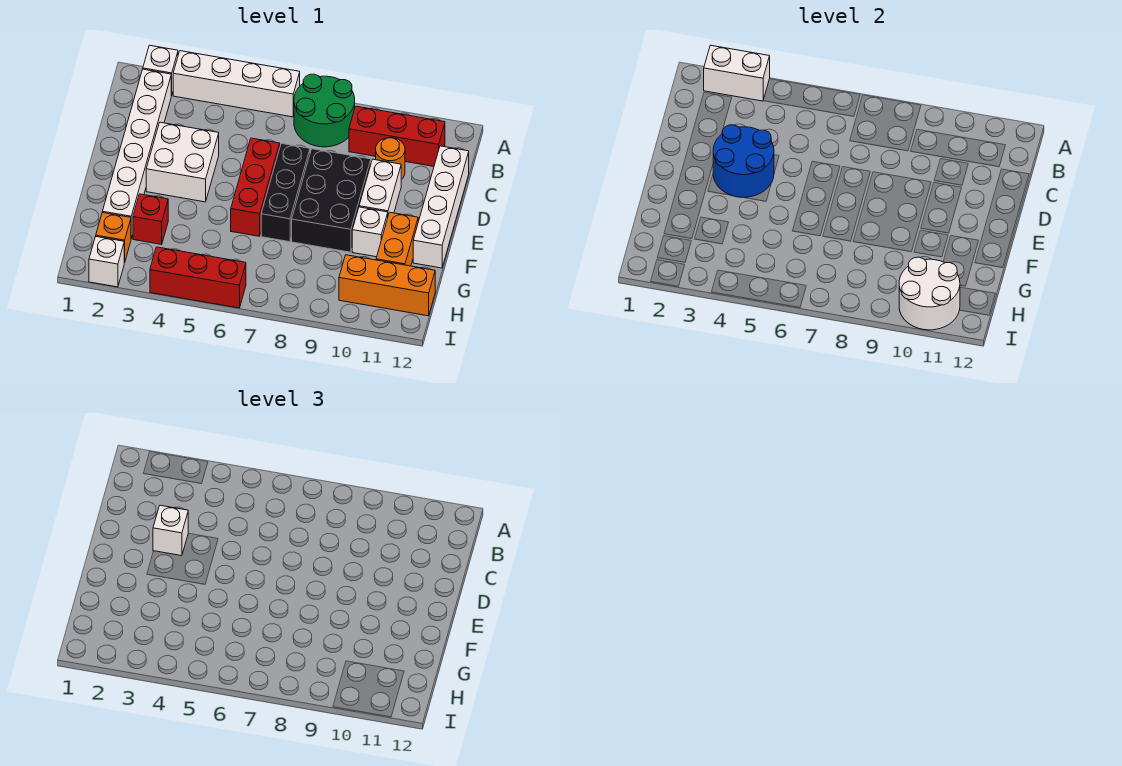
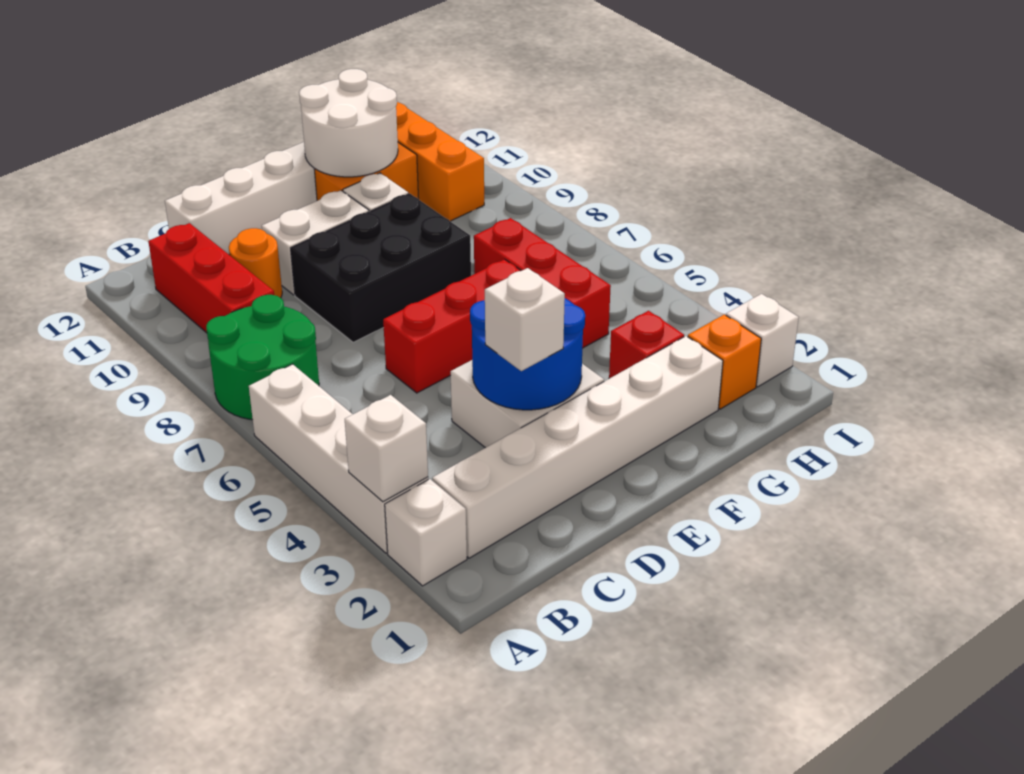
white 1x2 brick [704,45,770,101] -> white 1x1 brick [345,395,428,502]
black 1x3 brick [261,143,310,242] -> none
white 2x2 round brick [899,257,960,330] -> white 2x2 round brick moved to [299,69,398,177]
red 1x3 brick [150,247,246,308] -> red 1x3 brick moved to [474,218,611,348]

